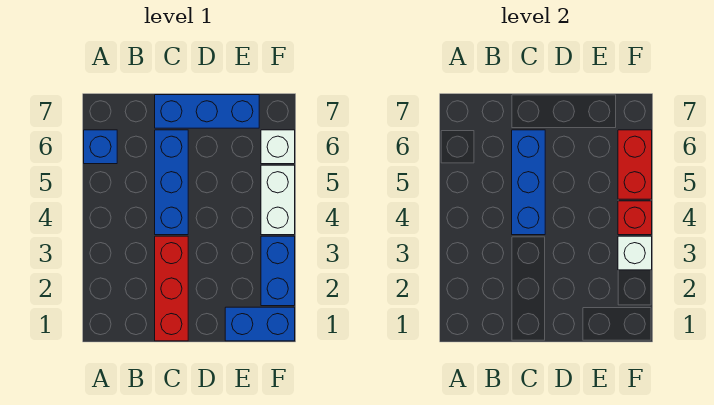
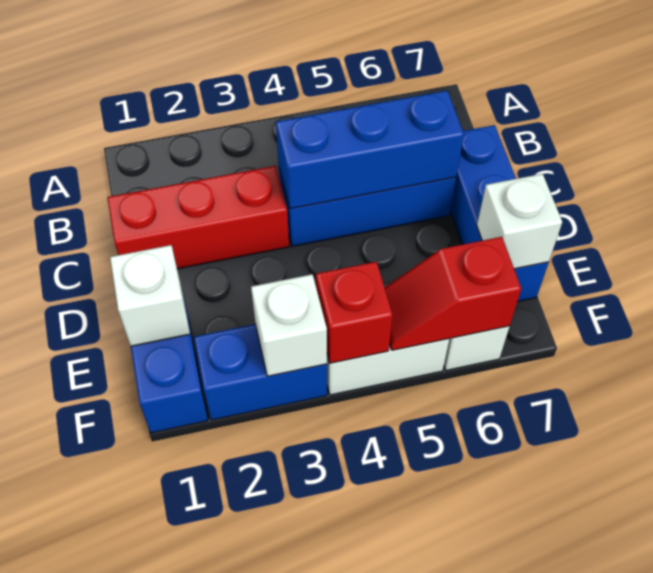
blue 1x1 brick [84,130,117,164] -> none
none -> white 1x1 brick [110,245,190,346]
none -> white 1x1 brick [477,174,562,269]
red 1x2 brick [618,130,652,199] -> red 1x2 slope [385,237,521,350]

